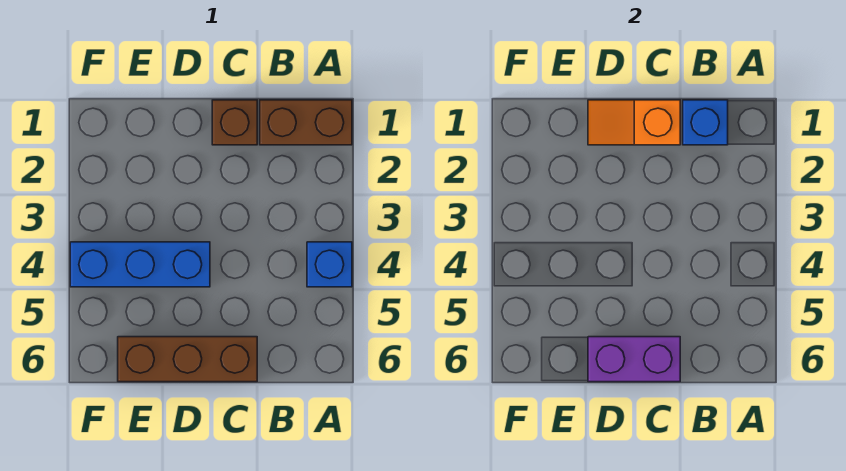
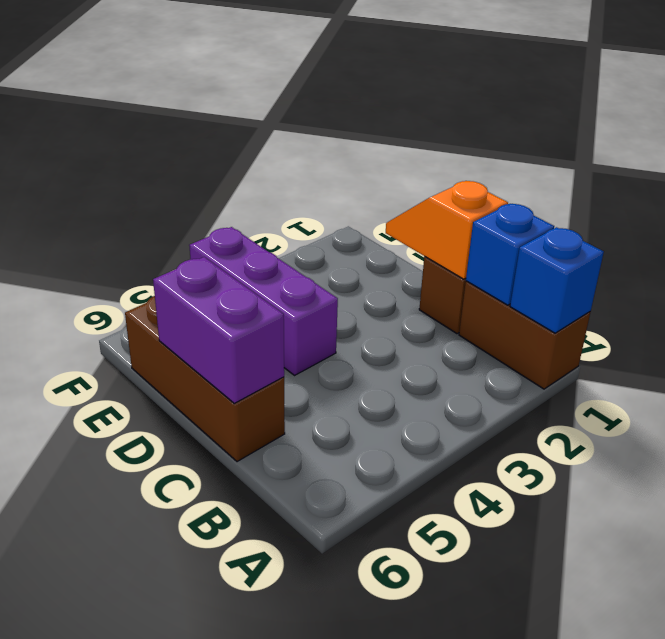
blue 1x1 brick [307,242,352,287] -> blue 1x1 brick moved to [510,227,604,333]
blue 1x3 brick [70,242,210,287] -> purple 1x3 brick [189,227,338,375]

